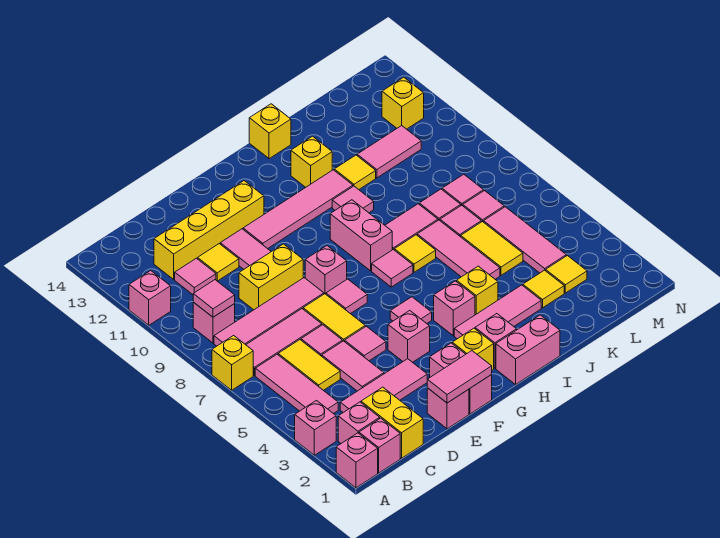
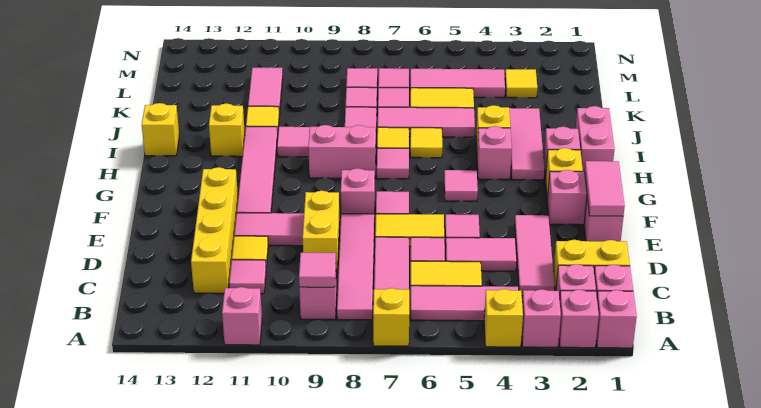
pink 1x1 brick [388,311,430,362] -> pink 1x1 brick moved to [559,290,599,348]
yellow 1x1 tile [523,270,564,308] -> yellow 1x1 tile moved to [410,128,442,158]
yellow 1x1 brick [382,77,424,129] -> yellow 1x1 brick moved to [484,289,523,347]

